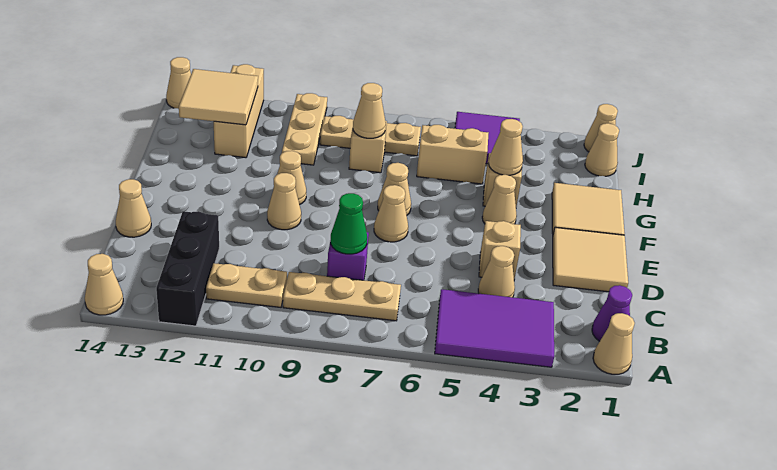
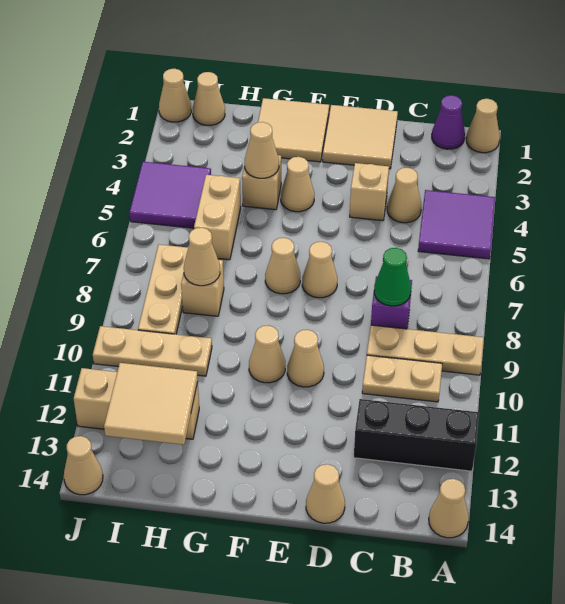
purple 2x3 tile [435,289,554,367] -> purple 2x2 tile [418,190,495,259]
tan 1x3 plate [283,272,401,321] -> tan 1x3 plate turned to [367,325,484,375]
tan 1x2 plate [206,263,287,307] -> tan 1x2 plate turned to [362,355,442,402]

